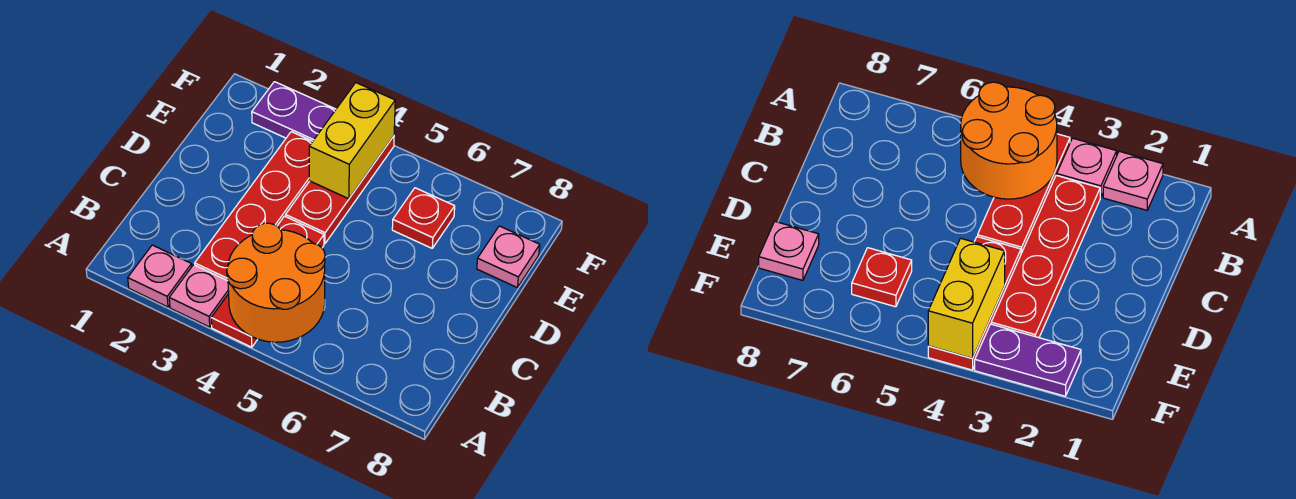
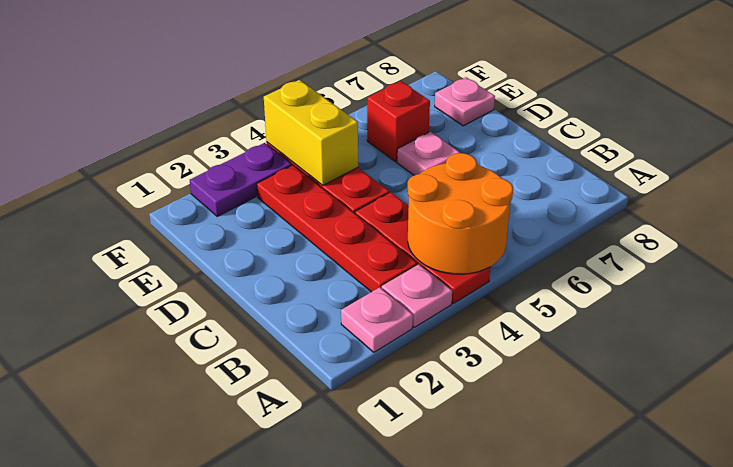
none -> pink 1x1 plate [397,132,460,175]
red 1x1 plate [392,188,455,248] -> red 1x1 brick [367,81,430,162]

